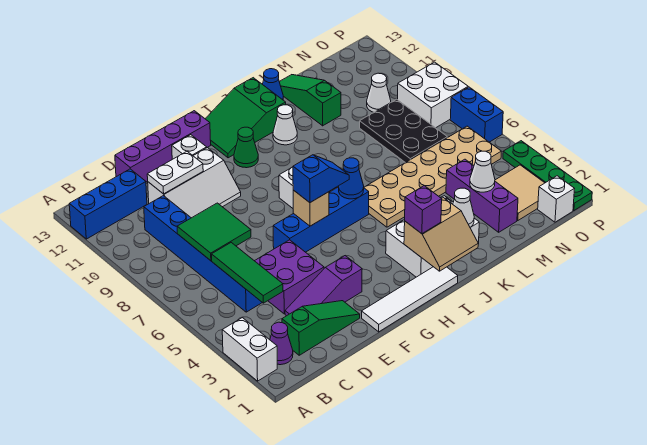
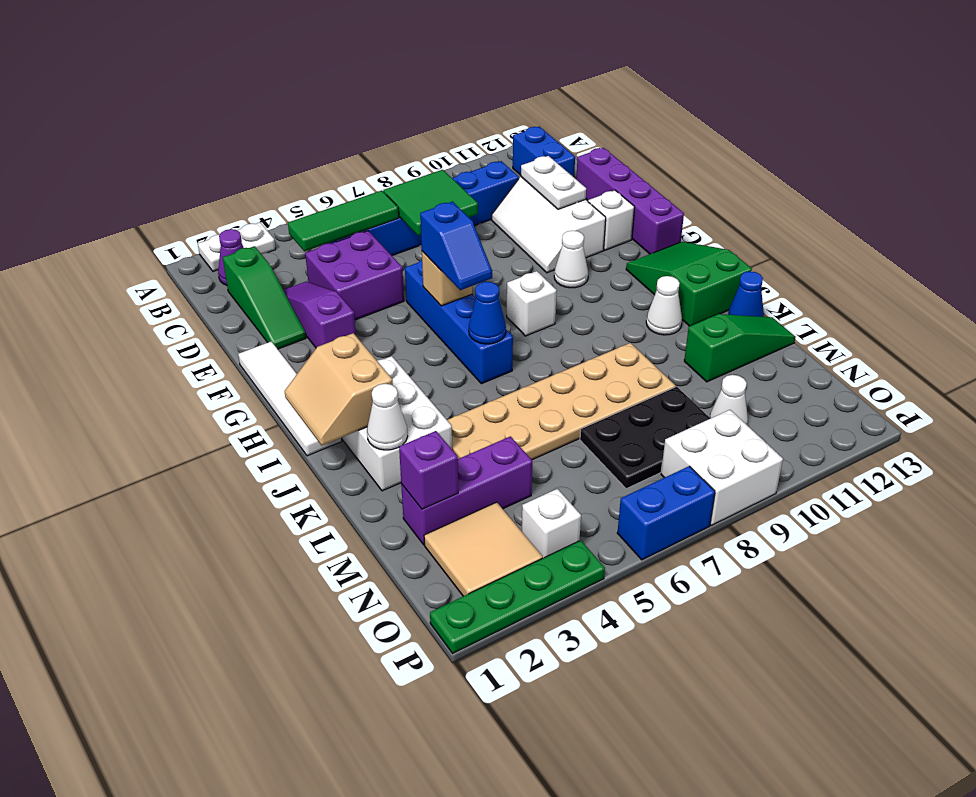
white 1x2 brick [222,318,277,381] -> white 1x2 plate [198,222,276,271]
blue 1x3 brick [69,169,147,239] -> blue 1x2 brick [513,127,575,177]
green 1x1 cone [234,127,258,168] -> none
purple 1x1 brick [405,186,442,234] -> purple 1x1 brick moved to [399,431,458,509]
tan 2x6 plate [364,126,501,227] -> tan 2x6 plate turned to [447,343,676,460]
white 1x1 cone [470,151,495,192] -> white 1x1 cone moved to [554,231,588,288]
white 1x1 brick [538,176,574,222] -> white 1x1 brick moved to [522,489,581,558]

